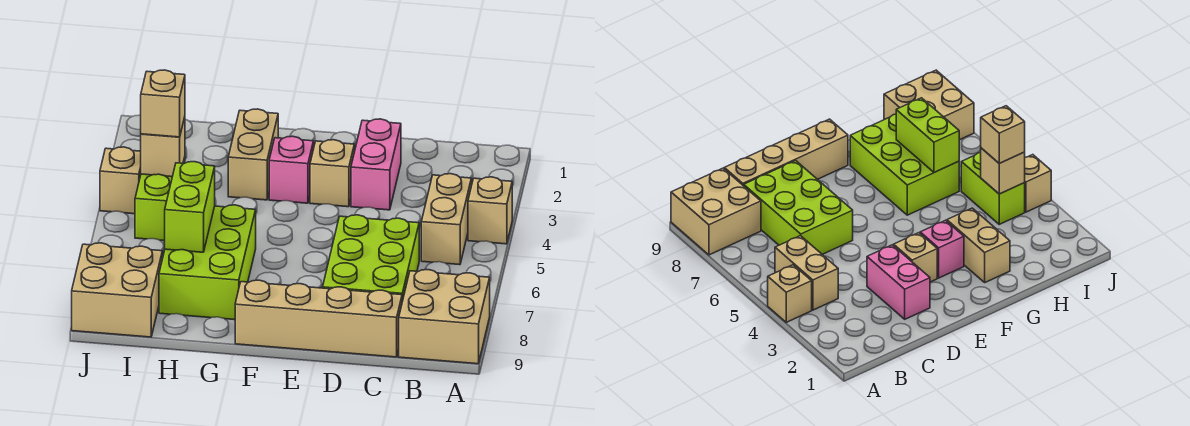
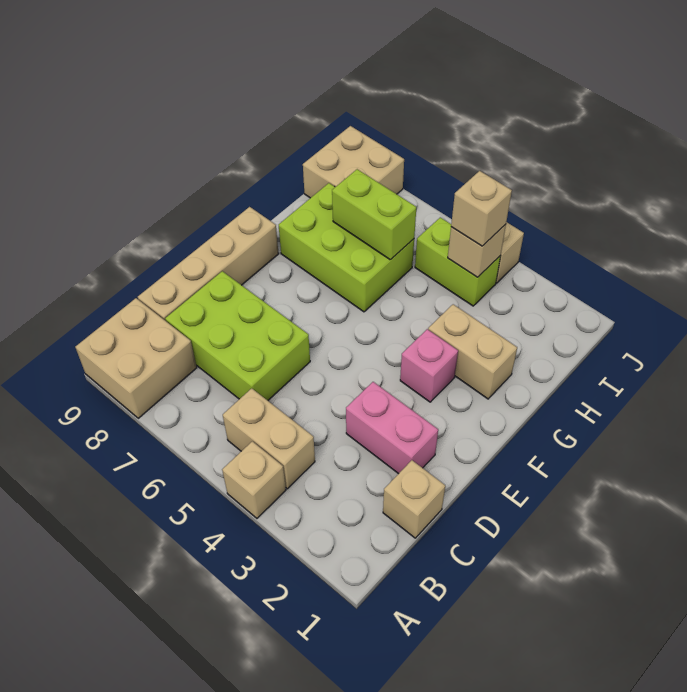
tan 1x1 brick [310,140,354,207] -> tan 1x1 brick moved to [383,460,445,538]

